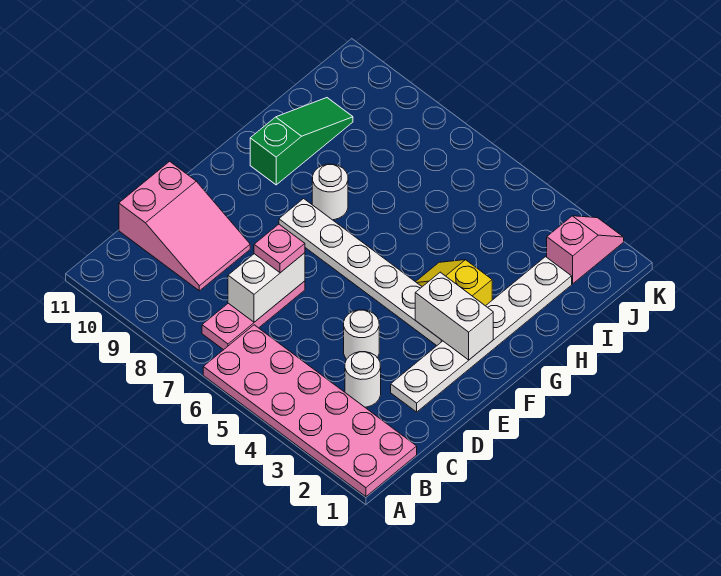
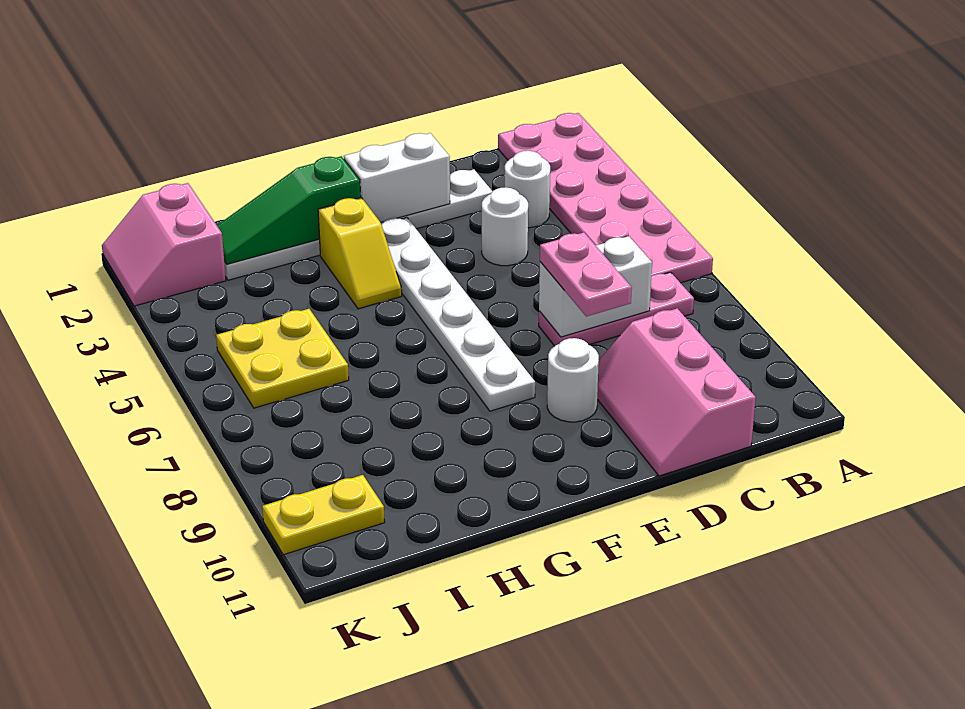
pink 2x3 slope [119,161,250,291] -> pink 2x3 slope turned to [597,308,756,476]
pink 1x1 plate [254,224,305,273] -> pink 1x2 plate [540,232,632,316]
white 1x2 brick [415,272,493,360] -> white 1x2 brick turned to [344,133,450,222]
white 1x1 round brick [312,164,348,220] -> white 1x1 round brick moved to [547,338,599,422]
green 1x3 slope [250,98,353,185] -> green 1x3 slope moved to [217,156,361,264]
none -> yellow 2x2 plate [216,309,349,408]
pink 1x2 slope [547,216,624,284] -> pink 2x2 slope [102,183,226,306]
none -> yellow 1x2 plate [262,475,385,555]

